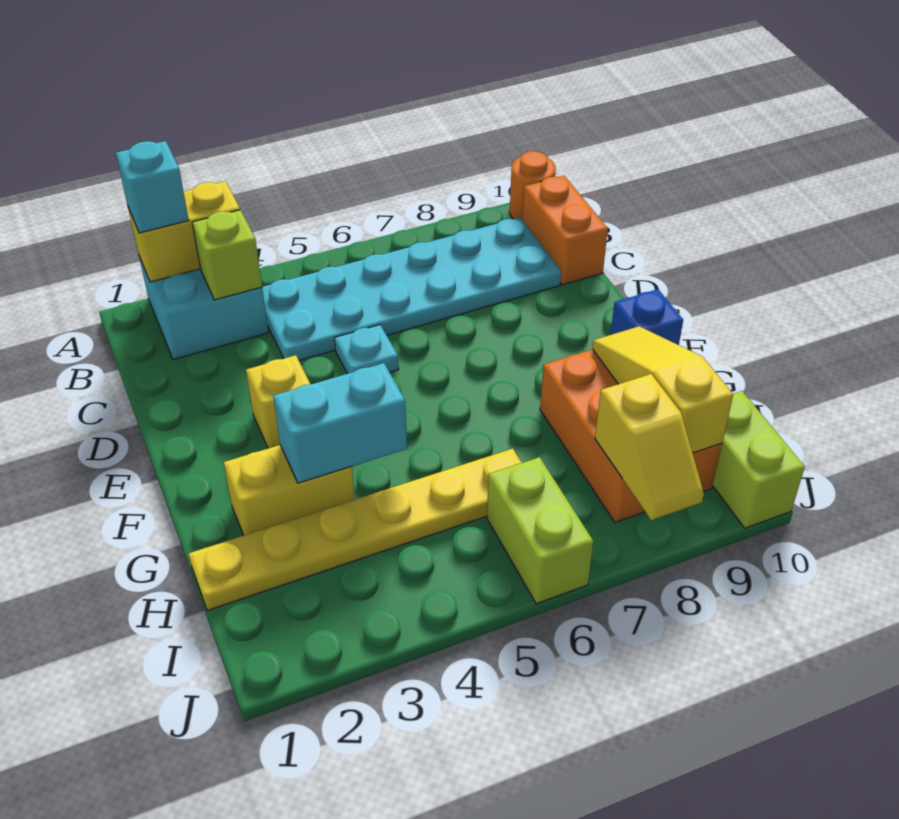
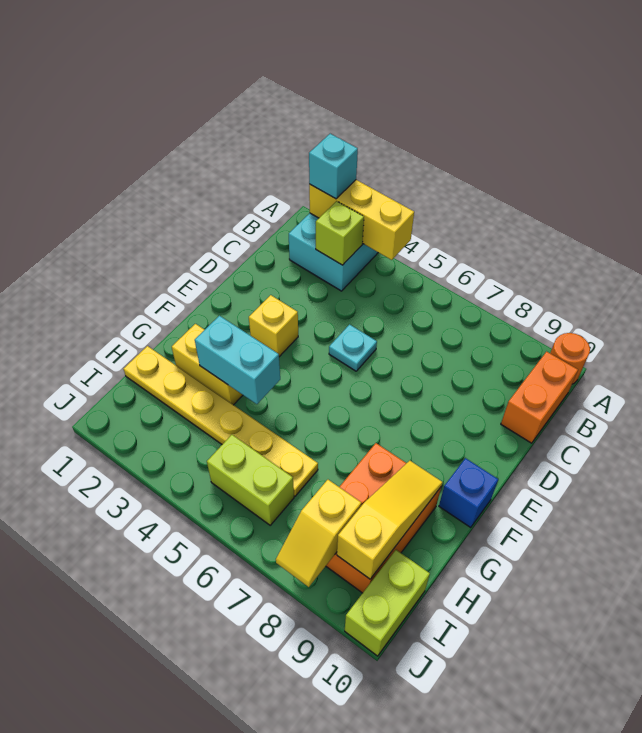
yellow 1x2 brick [128,181,240,282] -> yellow 1x3 brick [309,180,414,260]
cyan 2x6 plate [262,217,561,361] -> none
lime 1x2 brick [487,457,593,604] -> lime 1x2 brick turned to [207,435,294,525]

